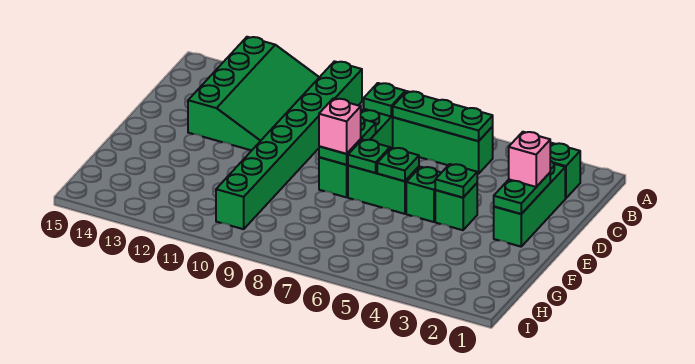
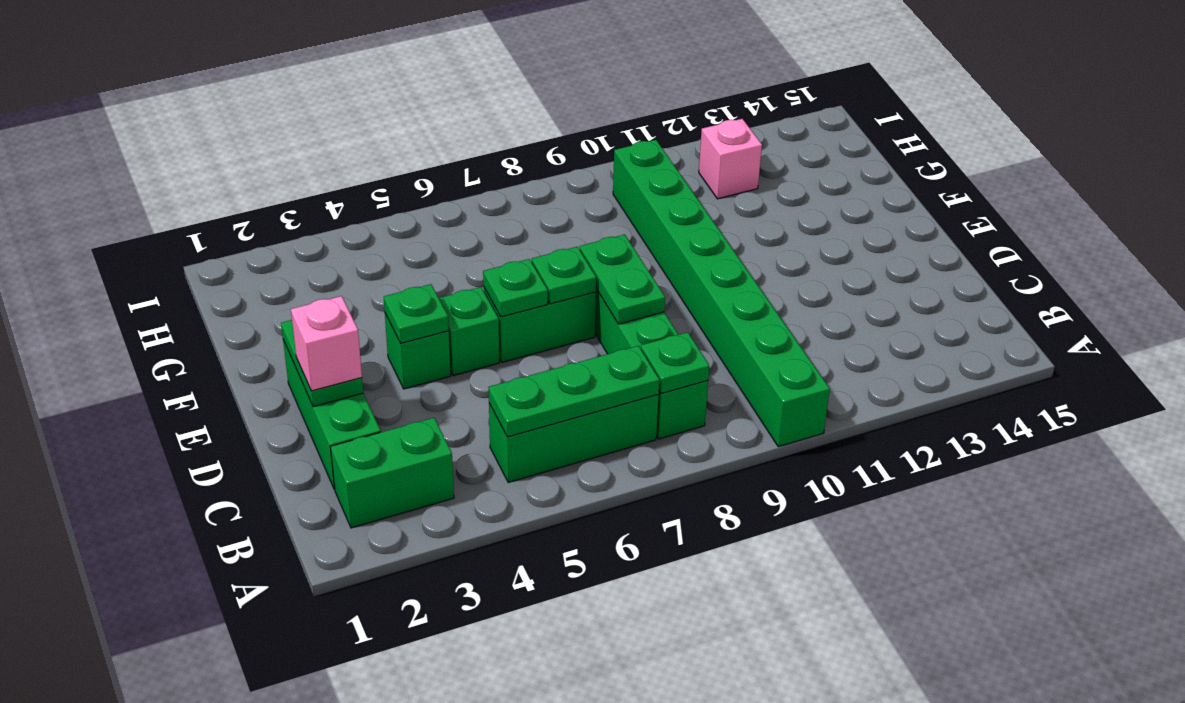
green 3x4 slope [188,37,319,150] -> none
pink 1x1 brick [319,99,361,154] -> pink 1x1 brick moved to [699,119,762,199]

